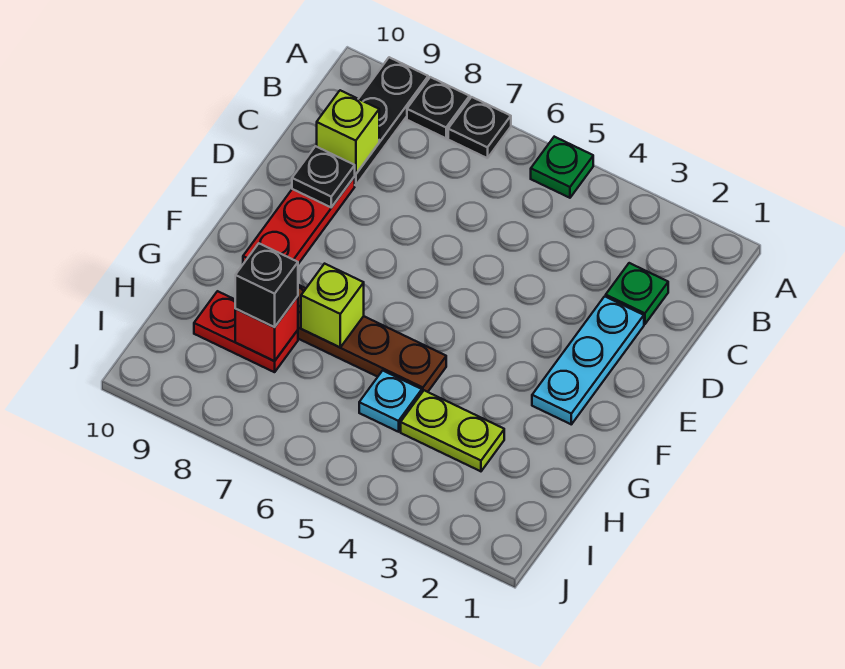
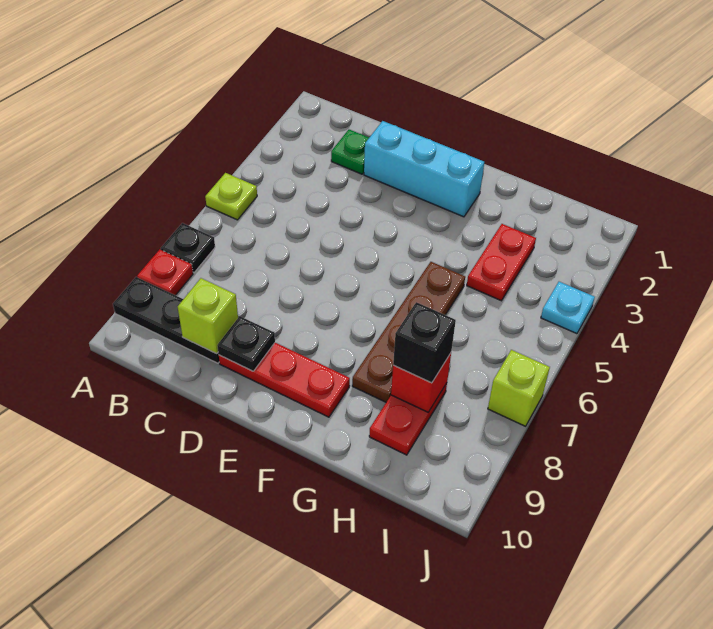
green 1x1 plate [531,137,593,198] -> lime 1x1 plate [205,173,257,220]
black 1x1 plate [407,77,470,138] -> red 1x1 plate [137,249,193,295]
cyan 1x3 plate [532,296,644,424] -> cyan 1x3 brick [364,121,484,217]
lime 1x1 brick [301,264,364,347] -> lime 1x1 brick moved to [488,350,550,426]
lime 1x2 plate [401,390,504,471] -> red 1x2 plate [467,224,536,301]
cyan 1x1 plate [359,371,422,432] -> cyan 1x1 plate moved to [541,282,595,334]

